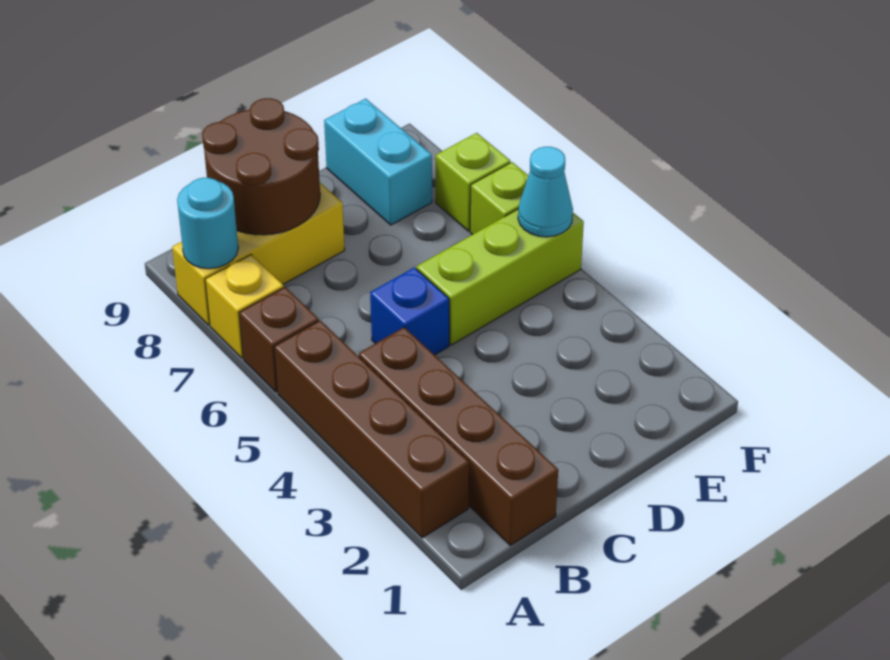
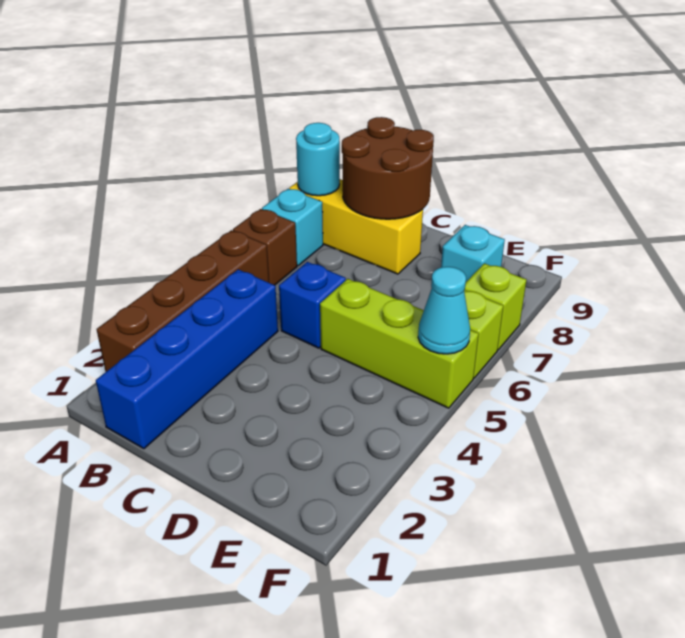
yellow 1x1 brick [205,254,284,358] -> cyan 1x1 brick [262,189,323,266]
brown 1x4 brick [359,327,558,545] -> blue 1x4 brick [96,269,278,449]
cyan 1x2 brick [324,99,432,225] -> cyan 1x1 brick [441,225,505,282]

